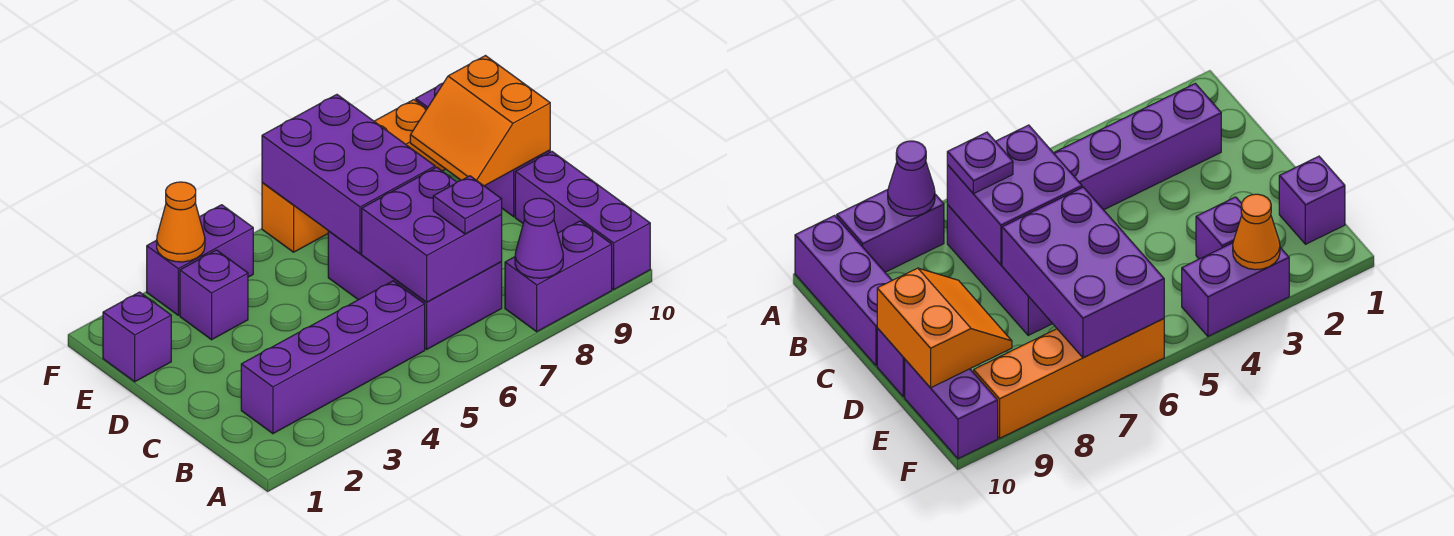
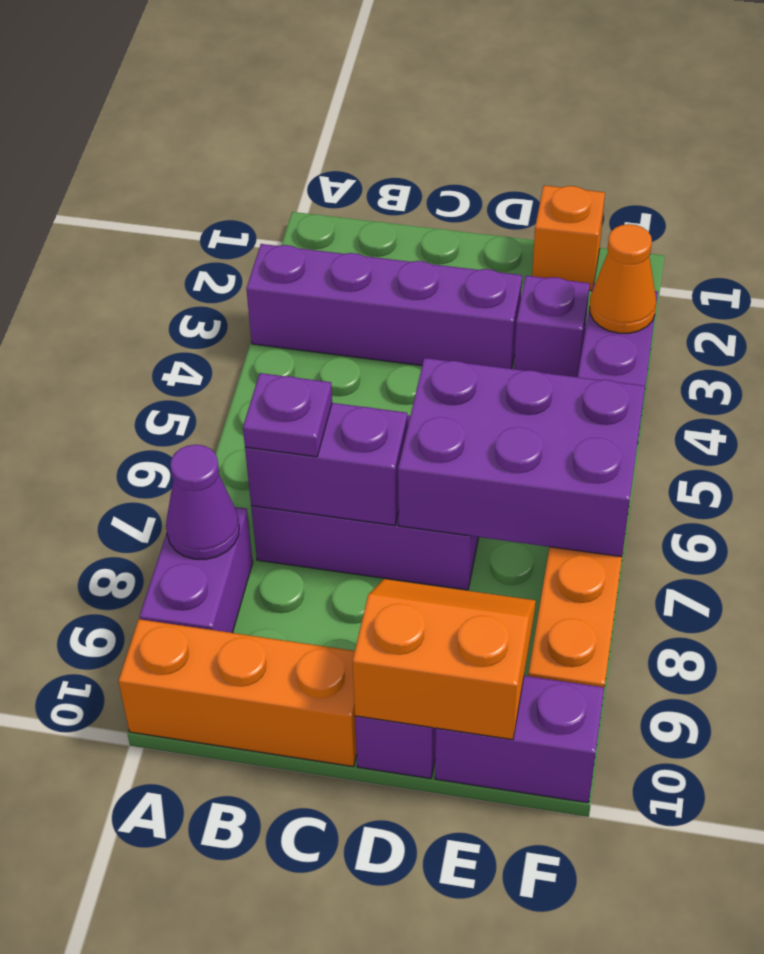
purple 1x3 brick [515,152,650,290] -> orange 1x3 brick [119,619,357,767]
purple 1x4 brick [241,281,425,434] -> purple 1x4 brick turned to [246,244,522,369]
purple 2x2 brick [362,167,502,302] -> purple 1x2 brick [245,403,408,525]
purple 1x1 brick [103,292,171,382] -> orange 1x1 brick [532,185,605,291]

